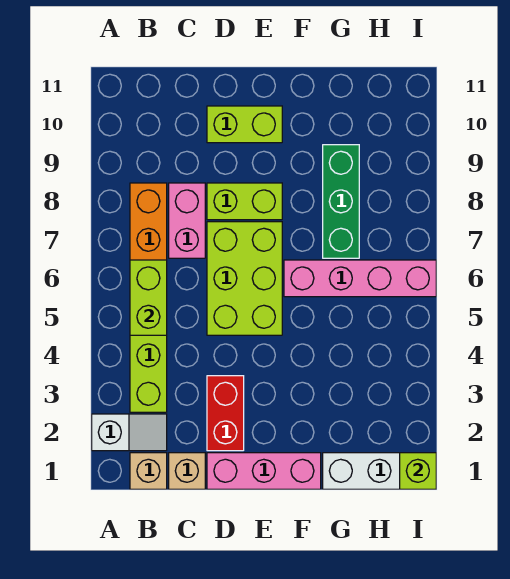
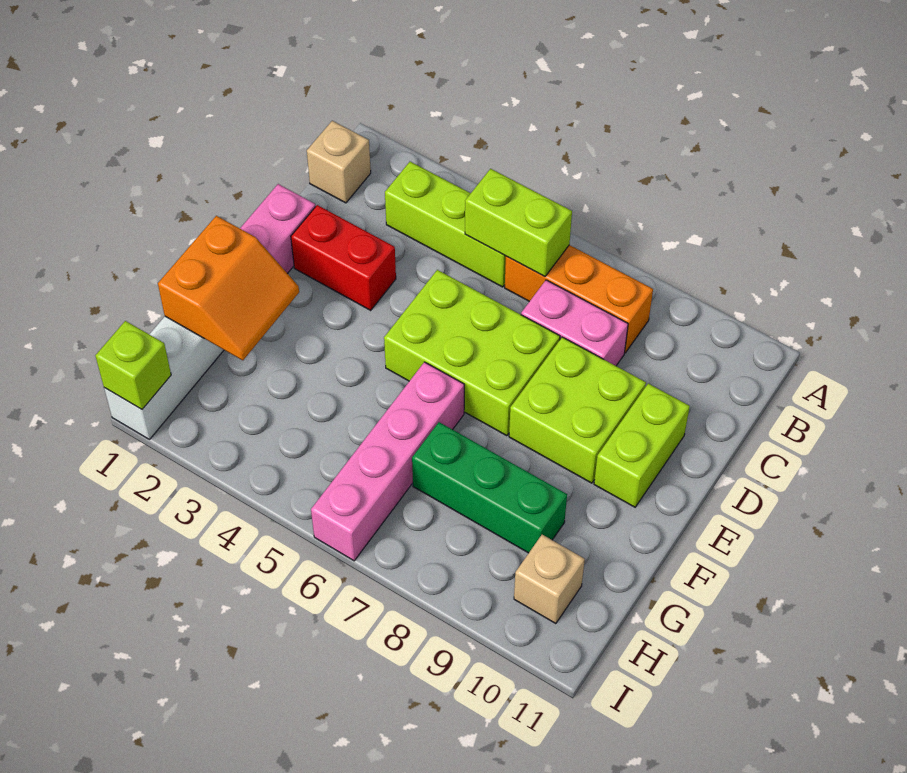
white 1x2 slope [92,414,167,451] -> none
tan 1x1 brick [169,453,205,489] -> tan 1x1 brick moved to [514,535,585,624]
lime 1x2 brick [207,183,282,220] -> lime 2x2 brick [509,337,646,483]
none -> orange 2x2 slope [158,216,299,360]

